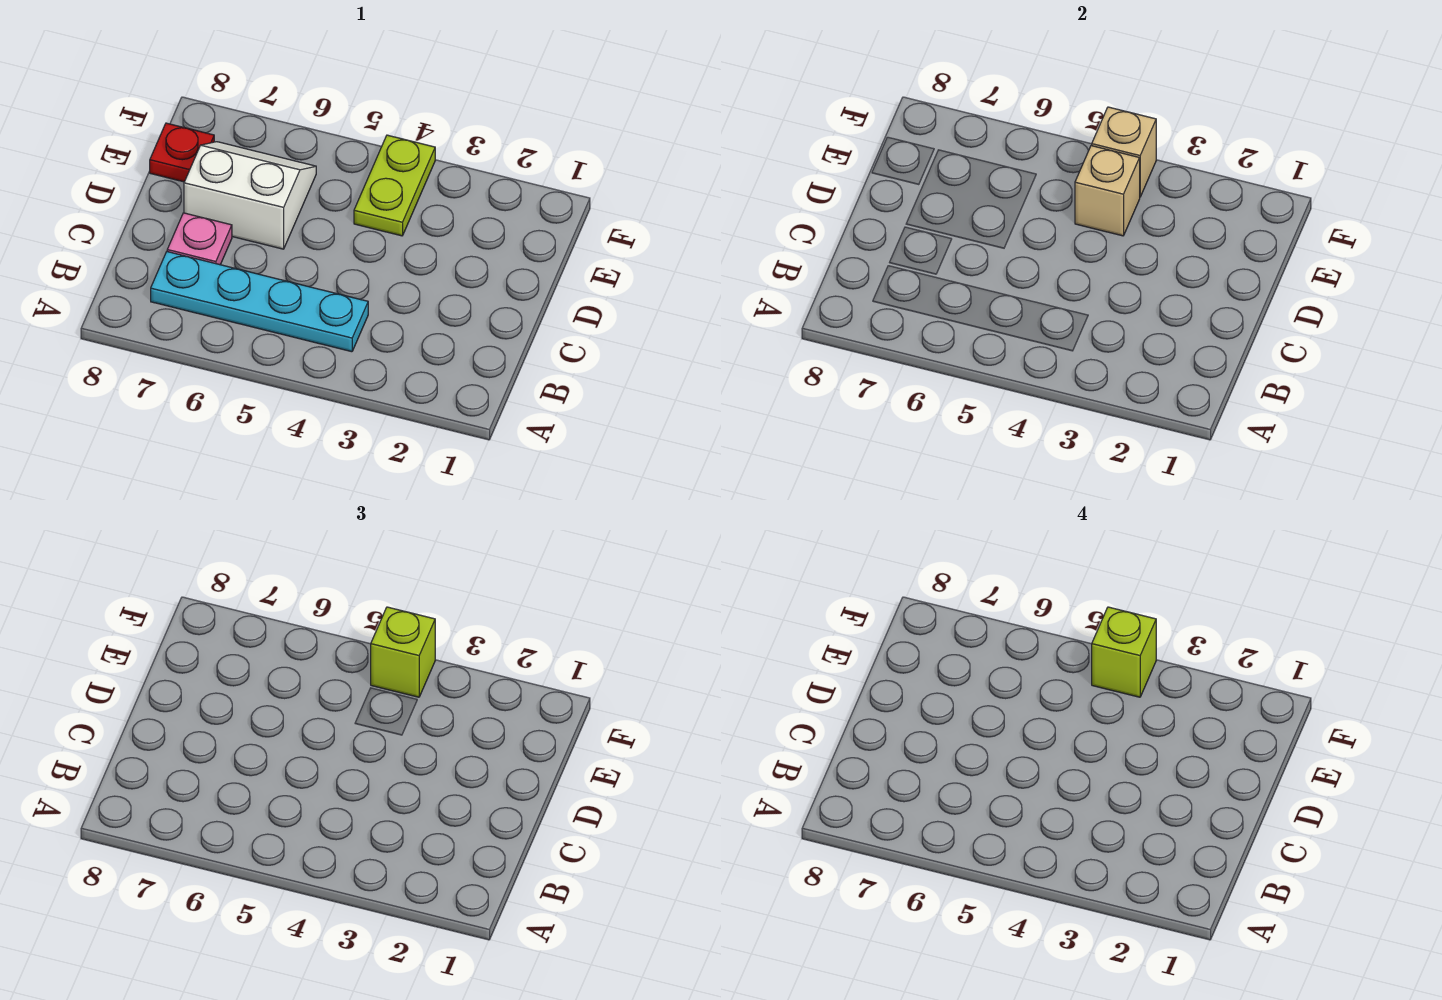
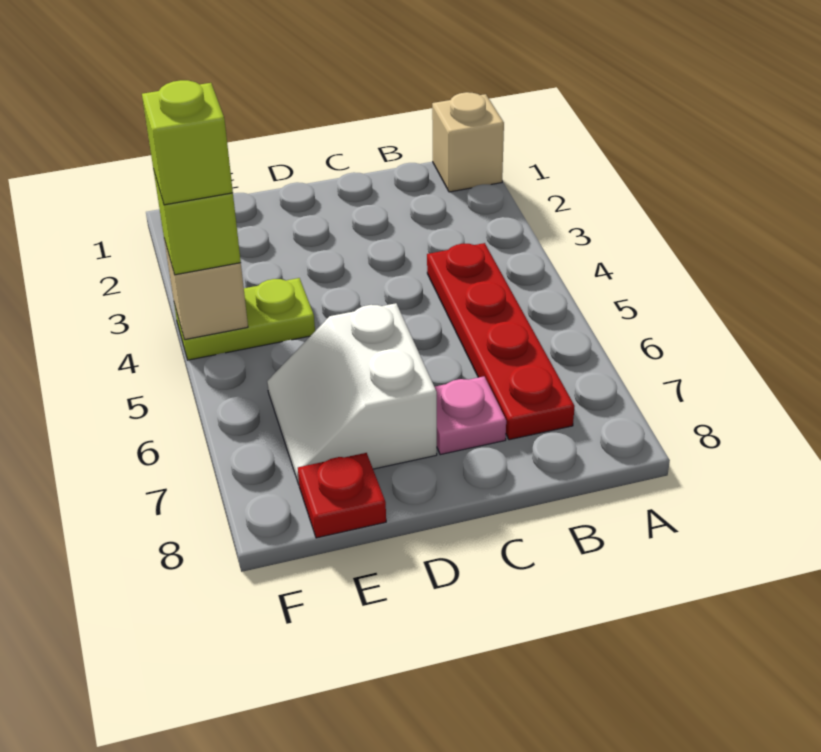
cyan 1x4 plate [151,252,368,352] -> red 1x4 plate [427,243,575,440]
tan 1x1 brick [1075,146,1140,236] -> tan 1x1 brick moved to [432,92,504,192]

